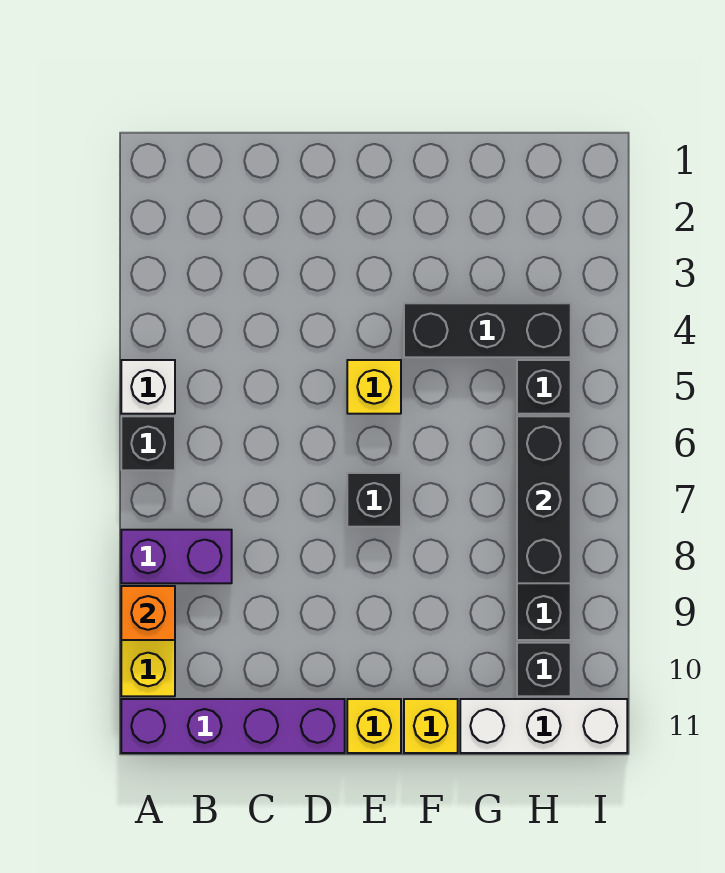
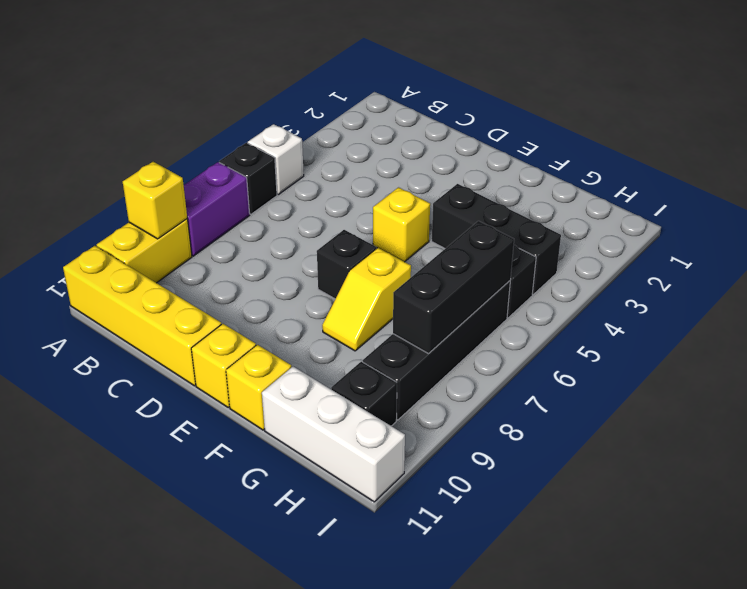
purple 1x2 brick [121,530,232,583] -> purple 1x2 brick turned to [184,162,250,256]
orange 1x1 brick [121,586,175,640] -> yellow 1x1 brick [123,162,187,239]
purple 1x4 brick [121,699,345,753] -> yellow 1x4 brick [63,246,221,386]
none -> yellow 1x2 slope [322,248,411,351]

